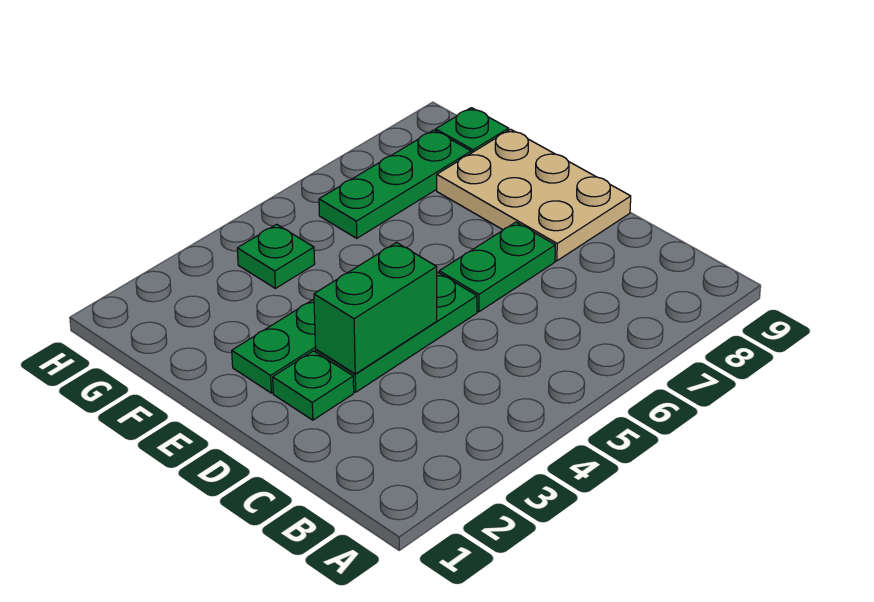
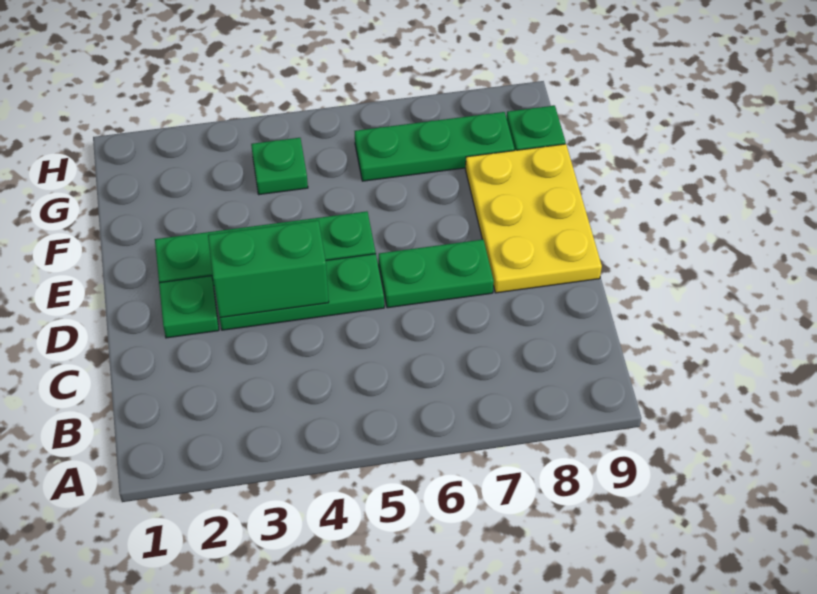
tan 2x3 plate [437,129,631,261] -> yellow 2x3 plate [465,144,602,293]

